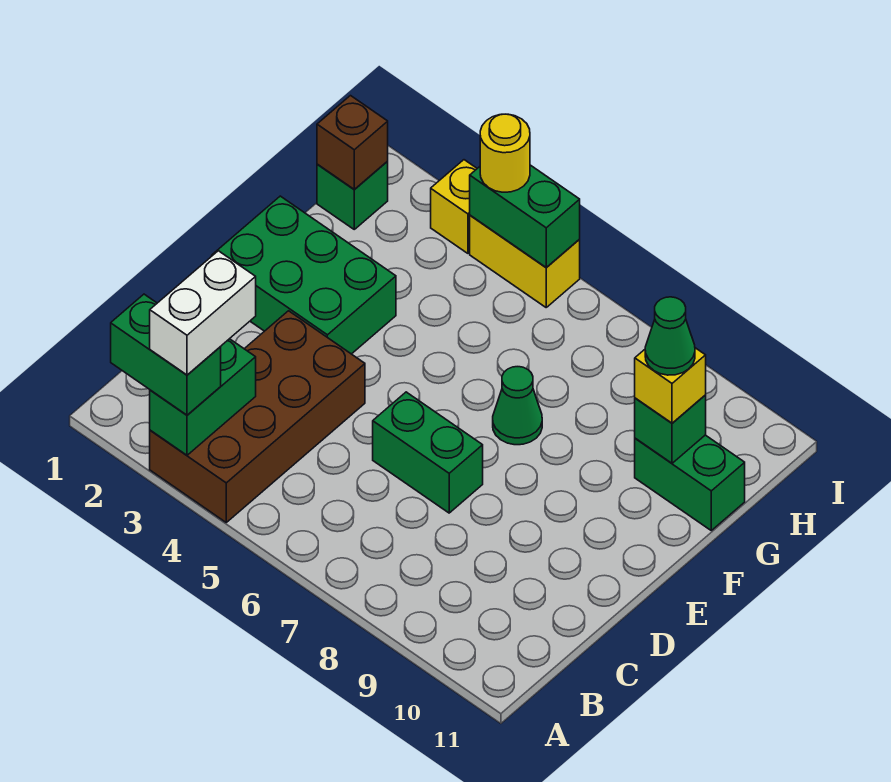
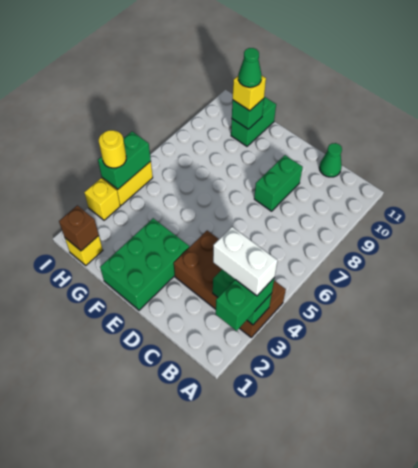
green 1x2 brick [373,392,483,513] -> green 1x2 brick moved to [254,155,303,211]
green 1x1 cone [493,367,542,445] -> green 1x1 cone moved to [319,143,342,177]
green 1x1 brick [317,161,388,229] -> yellow 1x1 brick [65,236,103,265]

